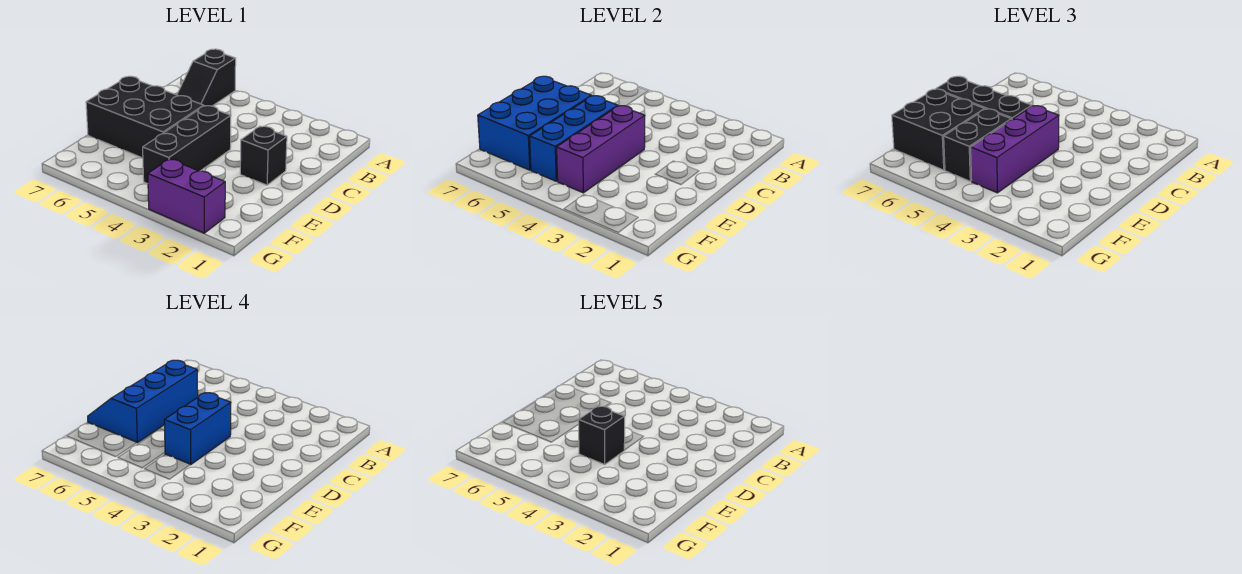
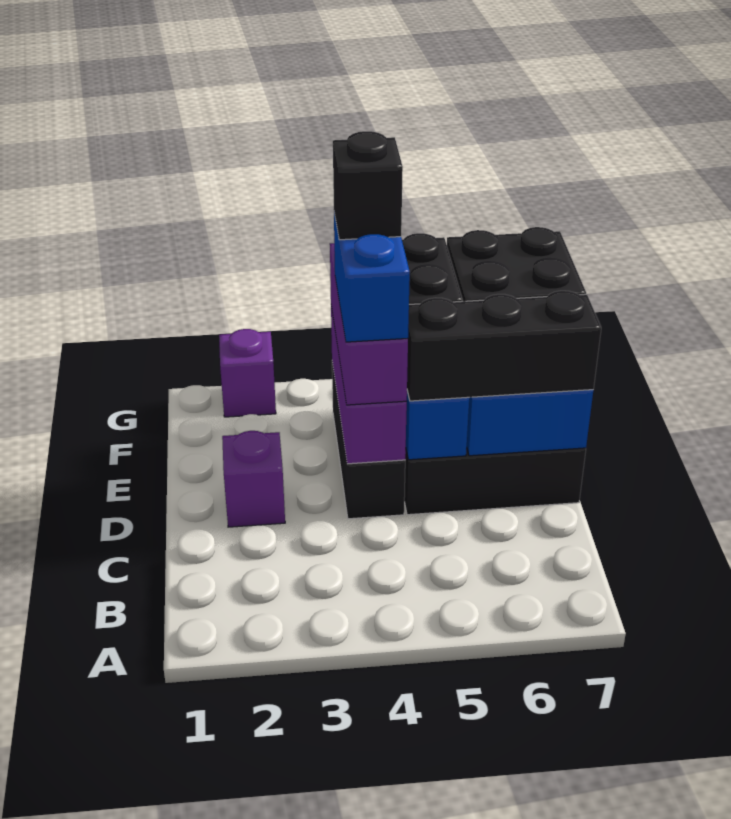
black 1x2 slope [177,49,236,106] -> none
blue 2x3 slope [88,360,198,443] -> none
black 1x1 brick [240,126,287,185] -> purple 1x1 brick [222,431,285,527]
purple 1x2 brick [148,159,225,233] -> purple 1x1 brick [219,329,276,417]

